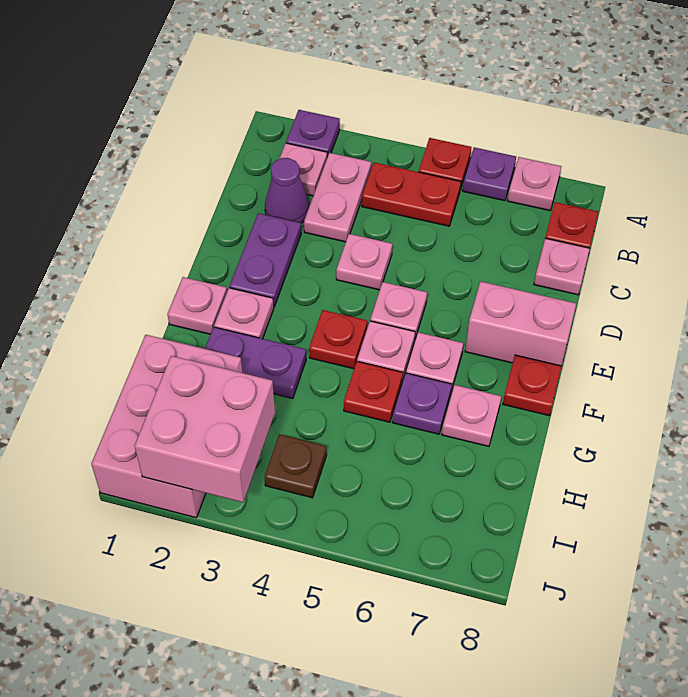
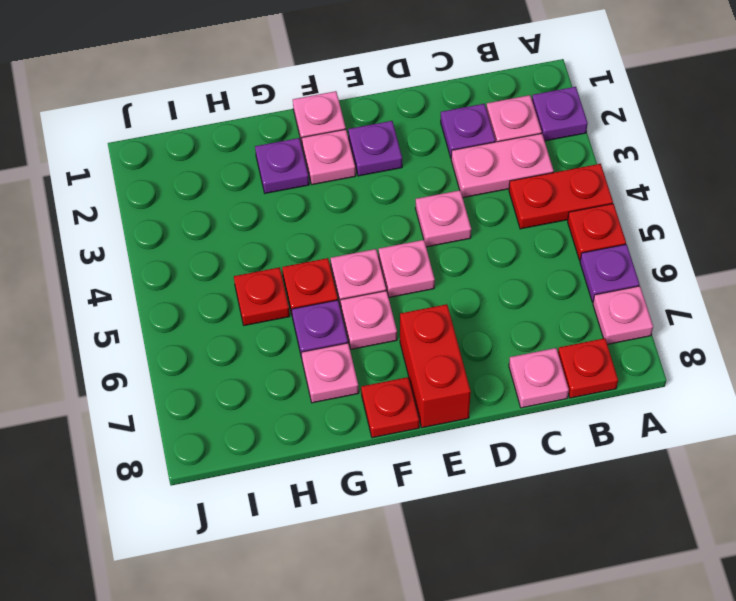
red 1x2 plate [362,162,461,226] -> red 1x2 plate turned to [509,164,613,229]
purple 1x1 cone [265,158,309,223] -> purple 1x1 plate [441,104,495,157]
purple 1x2 plate [230,213,301,307] -> purple 1x1 plate [348,121,402,176]
pink 1x2 brick [465,281,576,366] -> red 1x2 brick [400,304,471,428]
red 1x1 plate [309,310,367,369] -> red 1x1 plate moved to [234,267,290,325]
purple 1x2 plate [205,327,306,399] -> purple 1x1 plate [255,138,309,193]
pink 2x3 brick [91,335,242,518] -> none
pink 2x2 brick [135,356,275,502] -> none
brown 1x1 plate [264,434,327,498] -> none

